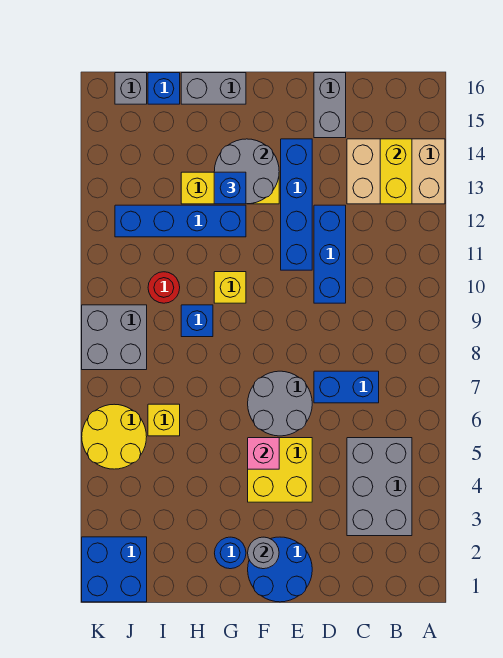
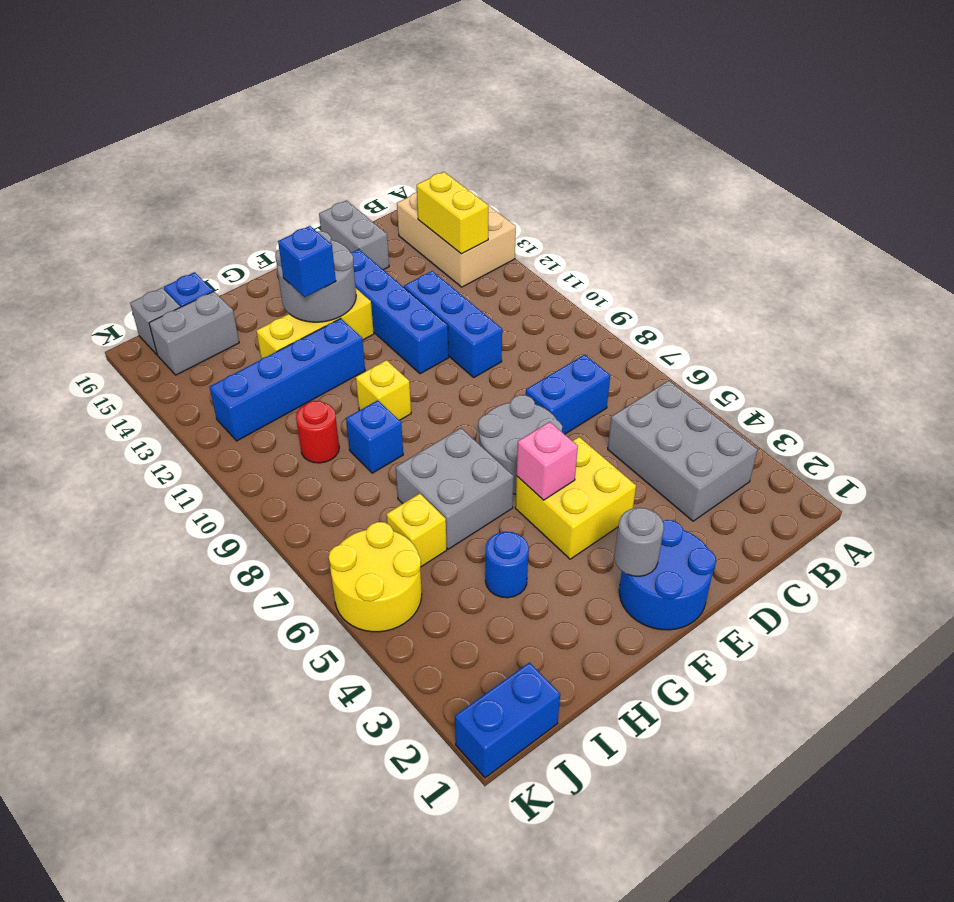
tan 2x3 brick [347,139,445,204] -> tan 2x3 brick turned to [397,192,516,287]
blue 1x1 round brick [215,537,246,569] -> blue 1x1 round brick moved to [485,532,529,598]
grey 1x2 brick [181,73,246,104] -> grey 1x2 brick moved to [149,291,239,375]
blue 2x2 brick [82,537,147,602] -> blue 1x2 brick [455,663,560,778]
grey 2x2 brick [82,305,147,370] -> grey 2x2 brick moved to [396,428,514,549]

